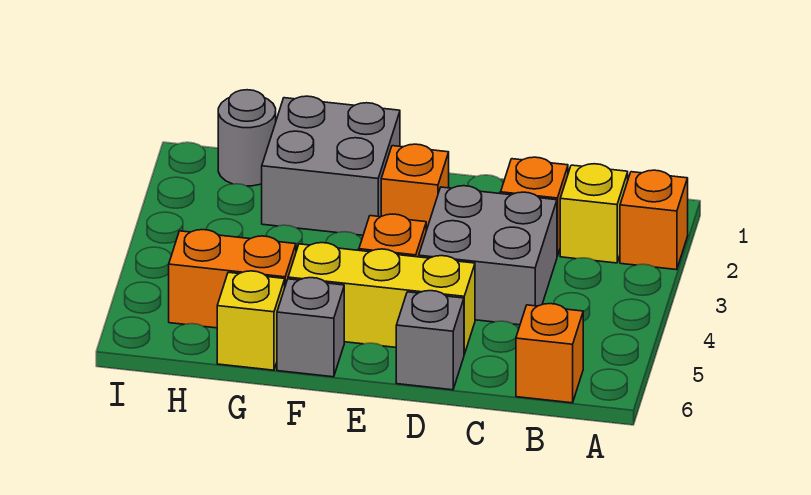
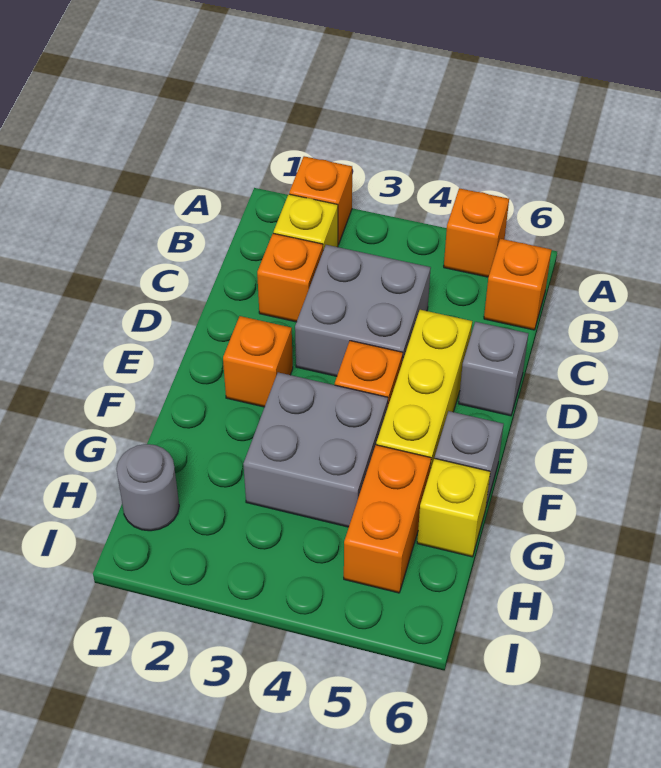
none -> orange 1x1 brick [444,188,509,277]
grey 2x2 brick [262,96,400,235] -> grey 2x2 brick moved to [243,372,388,527]

